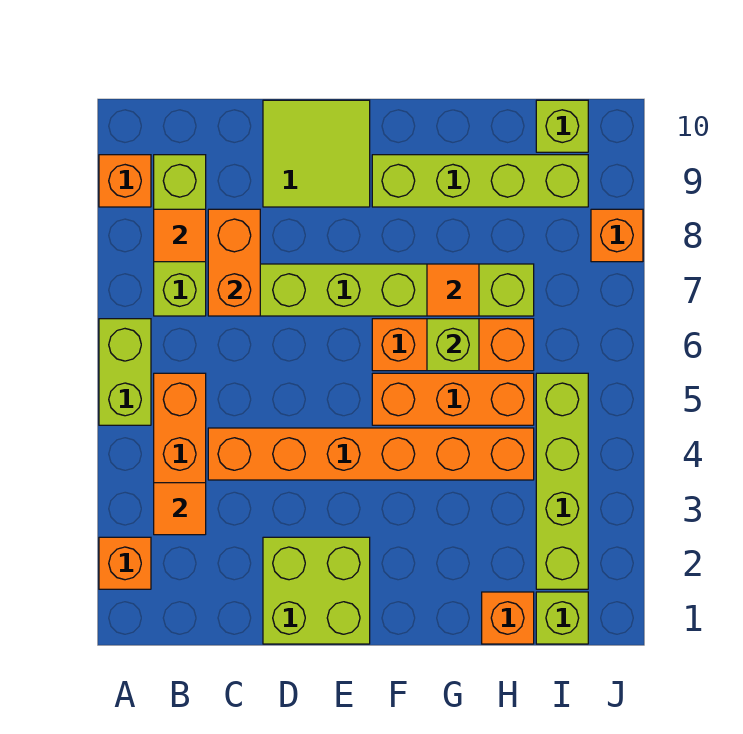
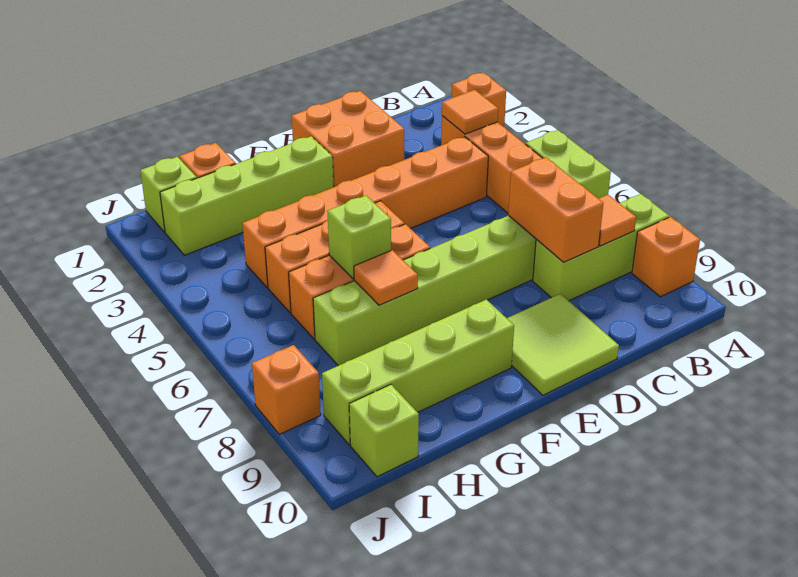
lime 1x3 brick [154,155,206,316] -> lime 1x3 brick turned to [533,194,669,301]
lime 2x2 brick [263,537,370,644] -> orange 2x2 brick [292,91,404,187]
lime 1x4 brick [536,373,588,589] -> lime 1x4 brick turned to [160,136,334,255]

